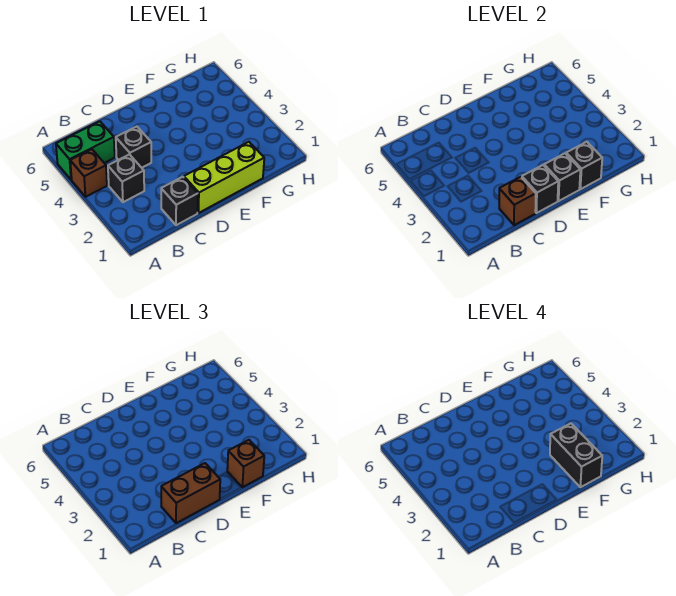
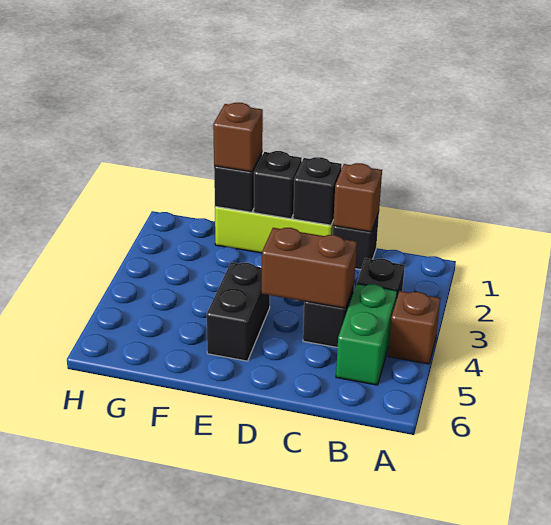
green 1x2 brick [56,121,115,180] -> green 1x2 brick turned to [336,284,397,385]
brown 1x2 brick [161,463,220,523] -> brown 1x2 brick moved to [262,228,357,308]
black 1x2 brick [550,424,602,487] -> black 1x2 brick moved to [207,262,270,361]

